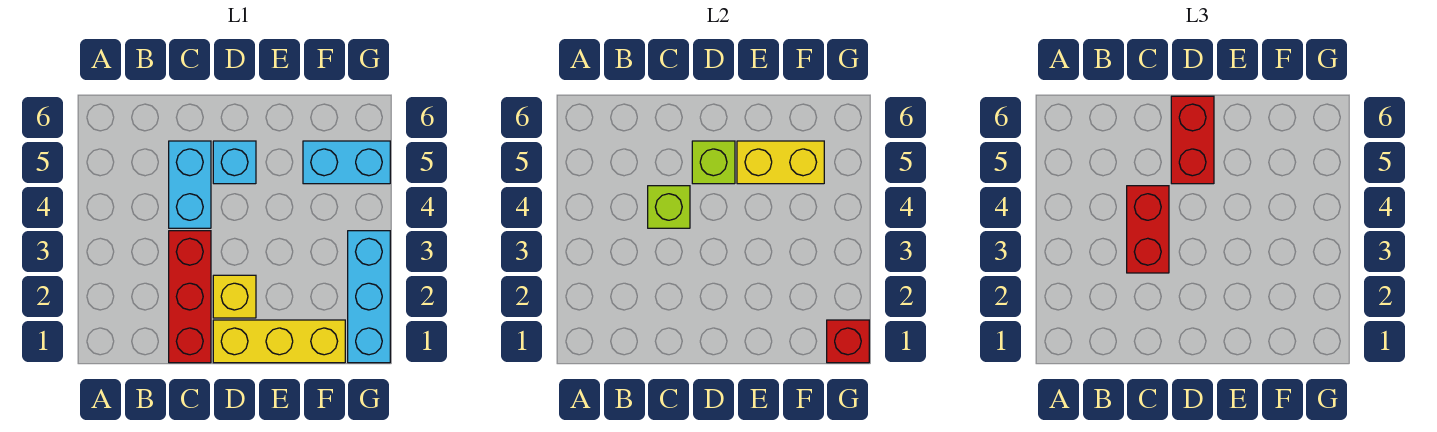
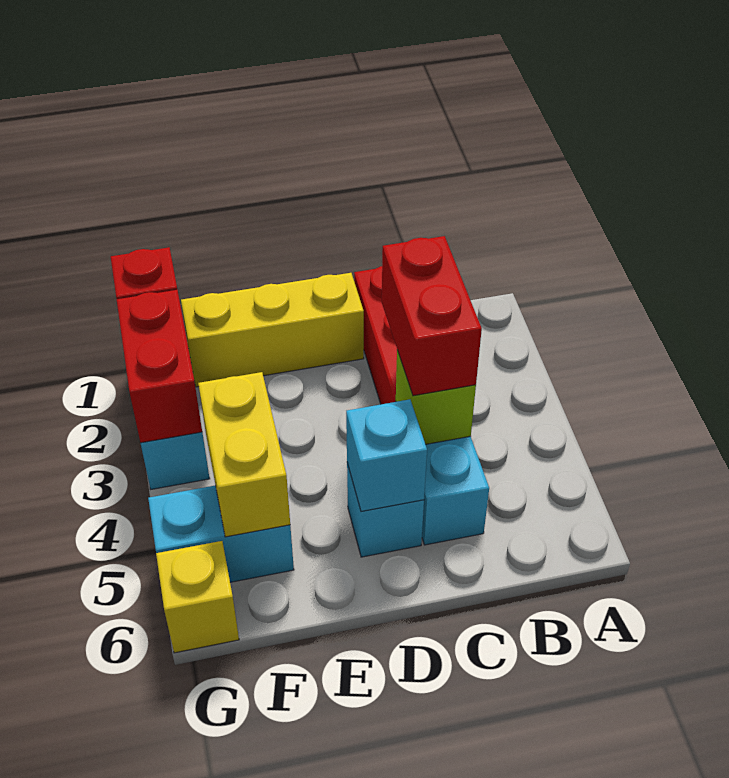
yellow 1x1 brick [213,275,256,318] -> yellow 1x1 brick moved to [156,541,239,653]
lime 1x1 brick [692,141,735,184] -> cyan 1x1 brick [346,399,427,511]
red 1x2 brick [1171,96,1214,184] -> red 1x2 brick moved to [117,290,202,443]
yellow 1x2 brick [737,141,824,184] -> yellow 1x2 brick turned to [198,372,290,537]

